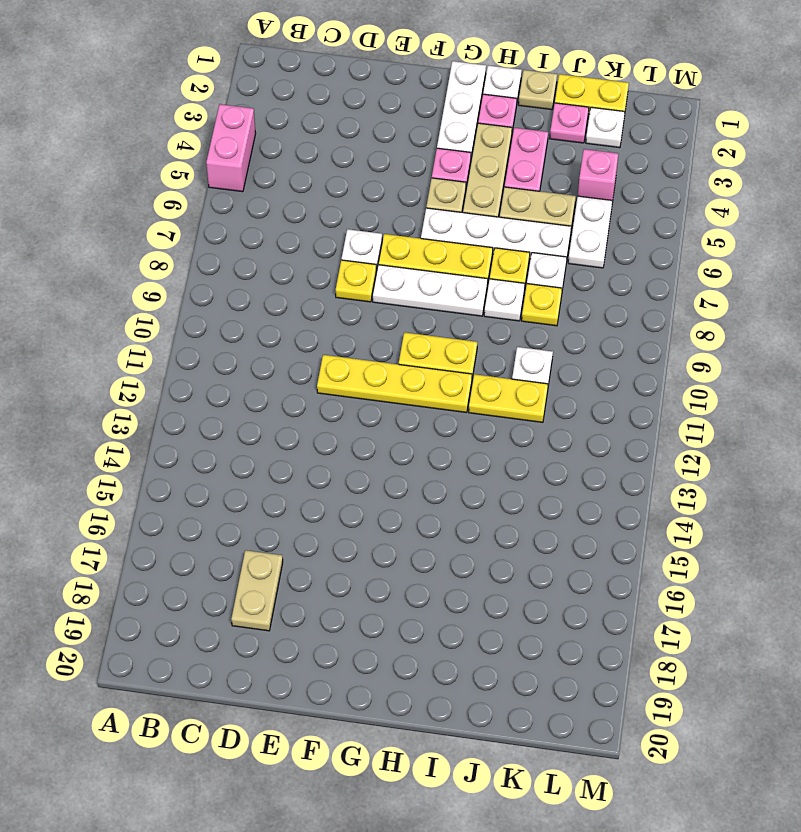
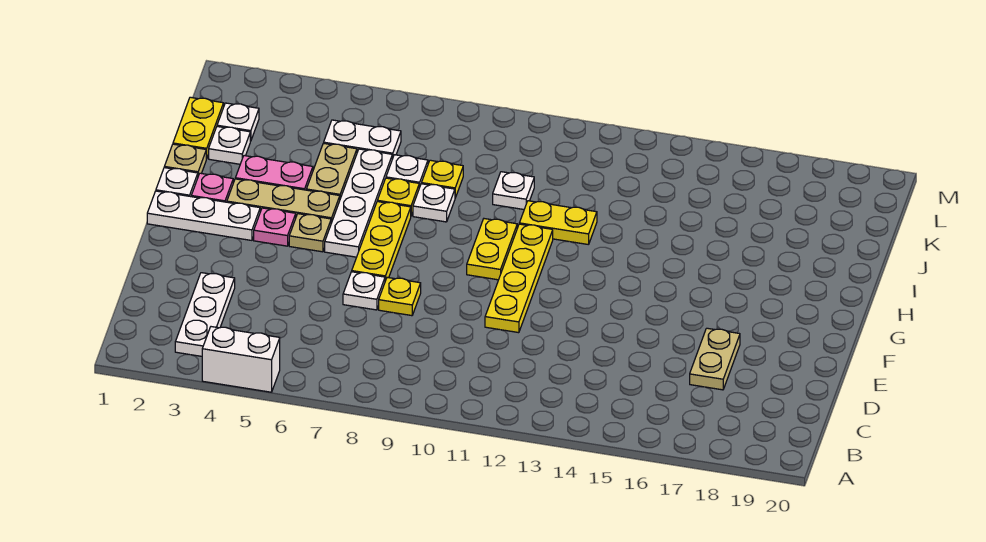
pink 1x2 brick [206,104,256,192] -> white 1x2 brick [202,327,280,392]
tan 1x2 plate [231,550,283,631] -> tan 1x2 plate turned to [690,328,740,390]
white 1x3 plate [373,265,488,316] -> white 1x3 plate moved to [175,273,235,356]
yellow 1x2 plate [469,374,548,422] -> yellow 1x2 plate turned to [519,201,597,245]
pink 1x1 plate [550,103,589,143] -> white 1x1 plate [209,127,250,164]
pink 1x1 brick [578,149,618,200] -> none

